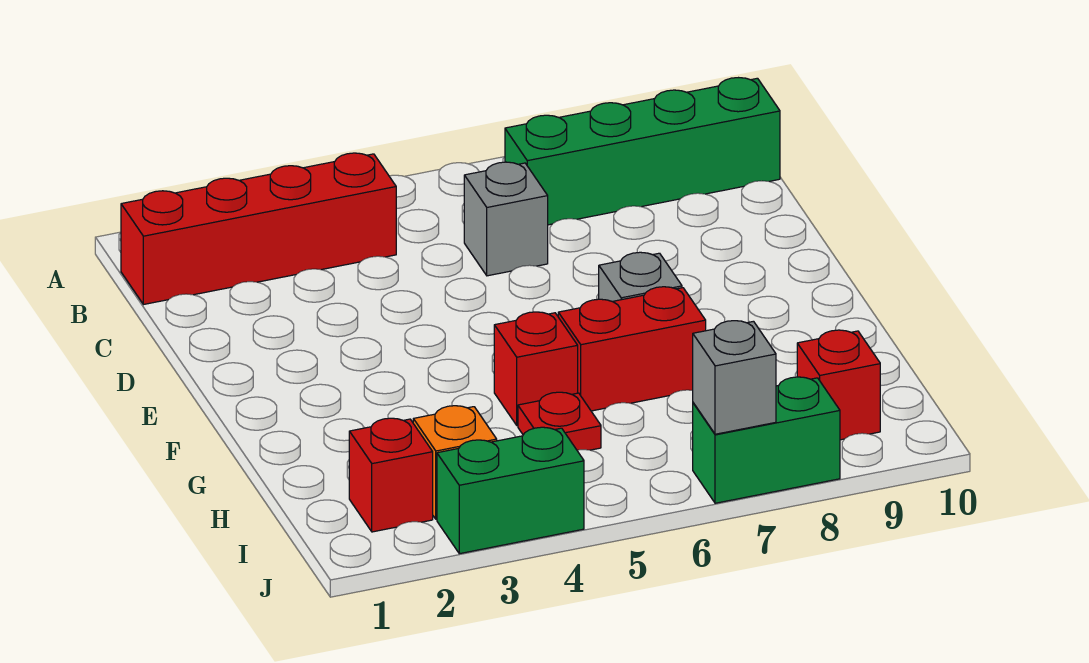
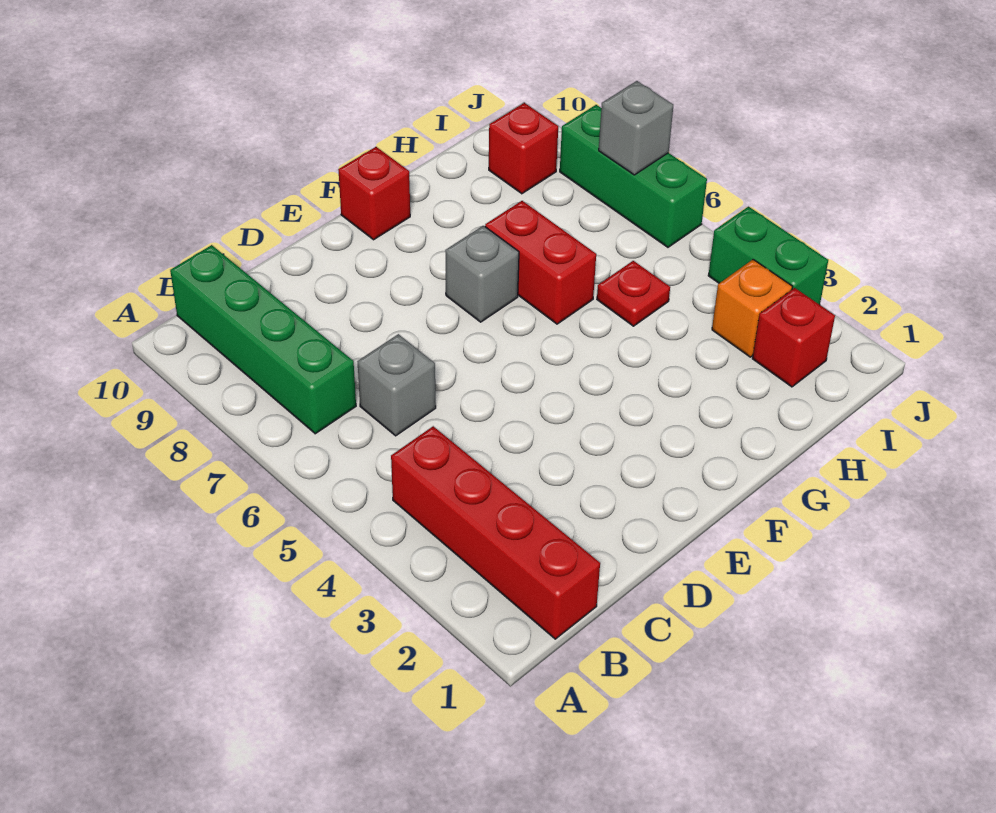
red 1x1 brick [494,312,578,426] -> red 1x1 brick moved to [338,147,410,240]
green 1x2 brick [693,377,840,503] -> green 1x3 brick [560,105,707,247]

